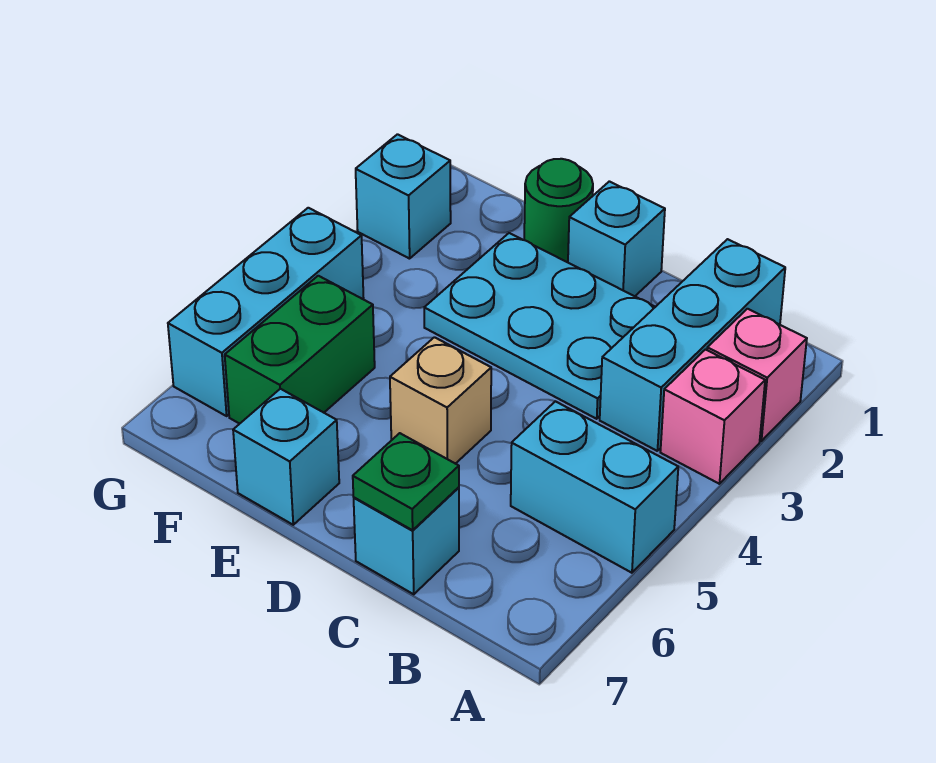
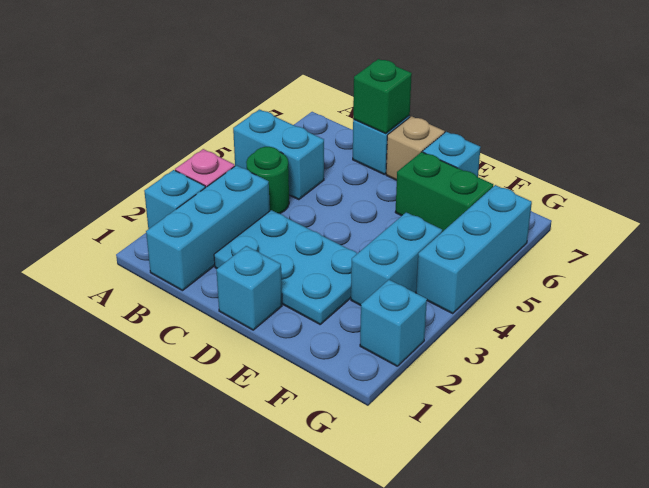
pink 1x1 brick [707,309,807,441] -> cyan 1x1 brick [144,170,205,229]
green 1x1 plate [353,433,459,530] -> green 1x1 brick [353,59,412,134]
tan 1x1 brick [390,337,491,464] -> tan 1x1 brick moved to [386,116,445,180]
green 1x1 round brick [524,159,593,262] -> green 1x1 round brick moved to [246,147,289,214]
none -> cyan 1x2 brick [351,212,442,305]
green 1x2 brick [225,276,375,424] -> green 1x2 brick turned to [395,152,493,232]

